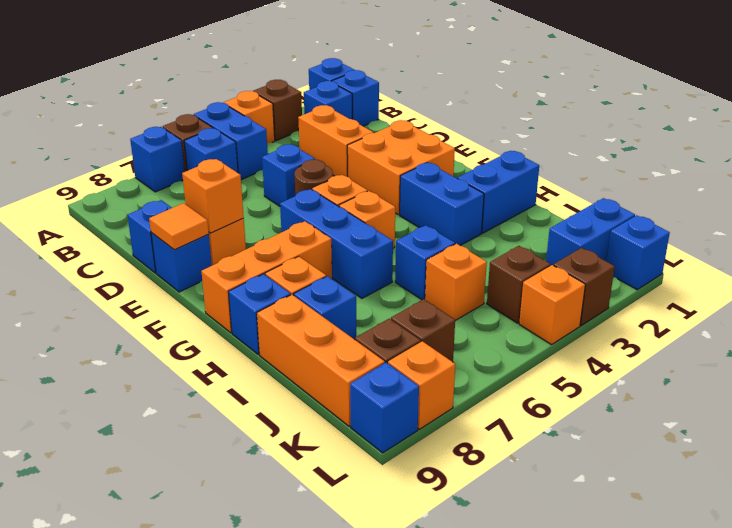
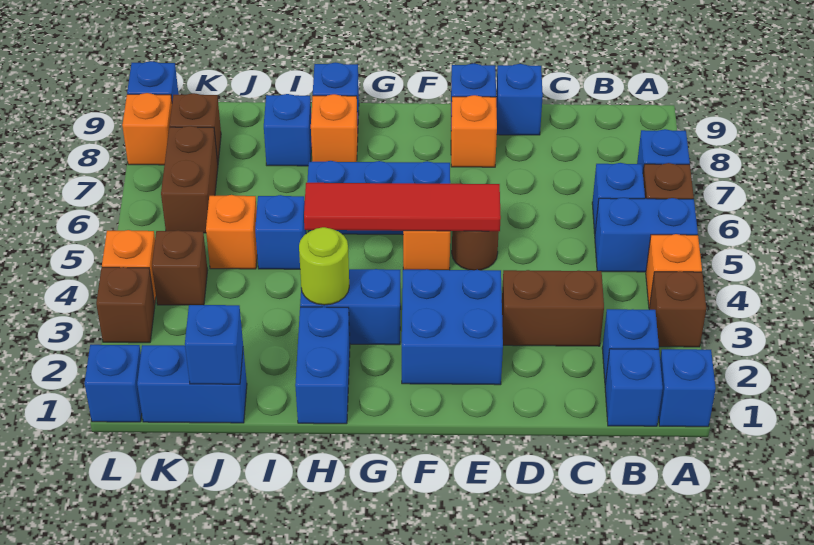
orange 1x2 brick [298,105,374,177] -> brown 1x2 brick [502,270,604,346]
blue 1x1 brick [262,144,315,206] -> blue 1x1 brick moved to [185,305,243,384]
orange 2x2 brick [347,120,455,215] -> blue 2x2 brick [402,269,503,385]
none -> red 1x4 tile [304,183,501,231]
orange 1x1 brick [182,159,244,233] -> none
orange 1x1 tile [149,203,209,250] -> none
orange 1x1 brick [339,191,395,248] -> none
orange 1x3 brick [201,221,332,333] -> none
none -> lime 1x1 round brick [299,227,349,305]
orange 1x3 brick [257,295,385,426] -> none
blue 1x2 brick [546,198,635,266] -> blue 1x2 brick turned to [137,345,247,423]
brown 1x1 brick [391,299,455,362] -> brown 1x2 brick [161,126,218,233]

